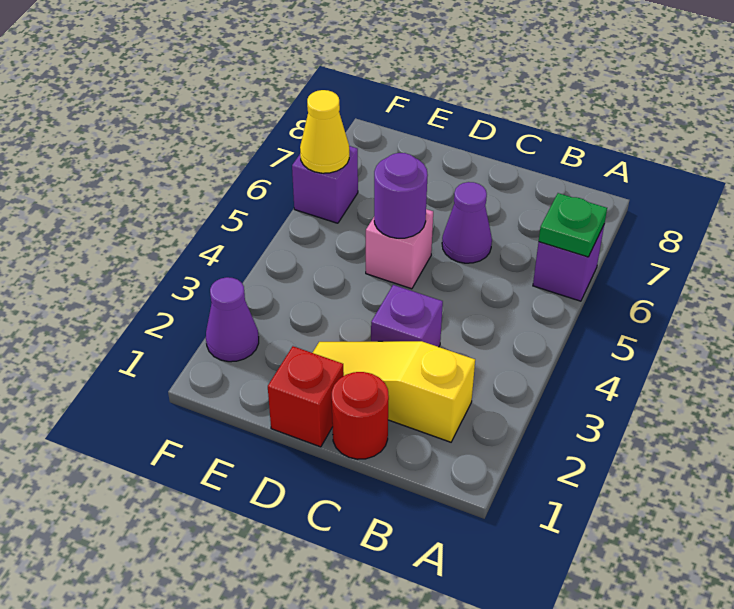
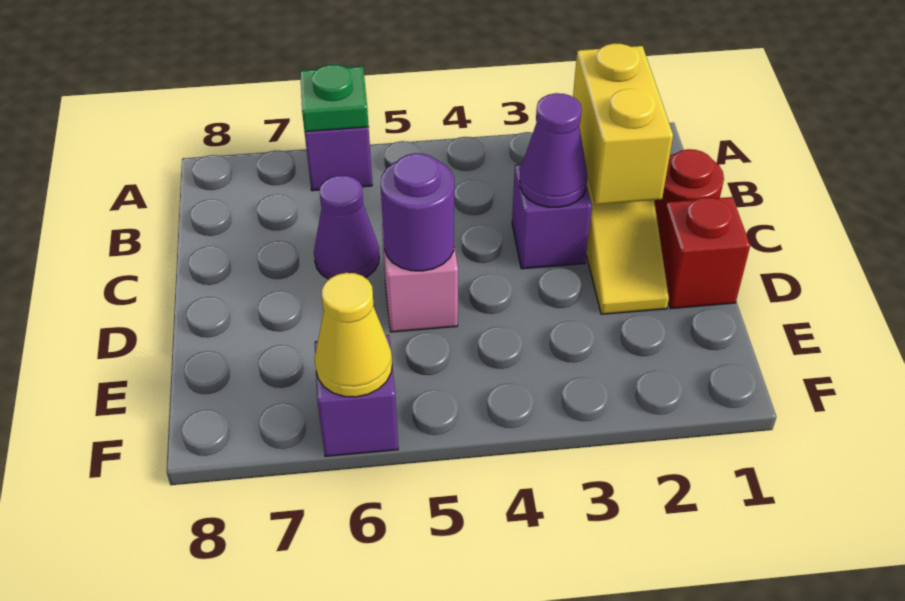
none -> yellow 1x2 brick [573,43,673,205]
purple 1x1 cone [206,277,259,362] -> purple 1x1 cone moved to [520,93,587,207]

